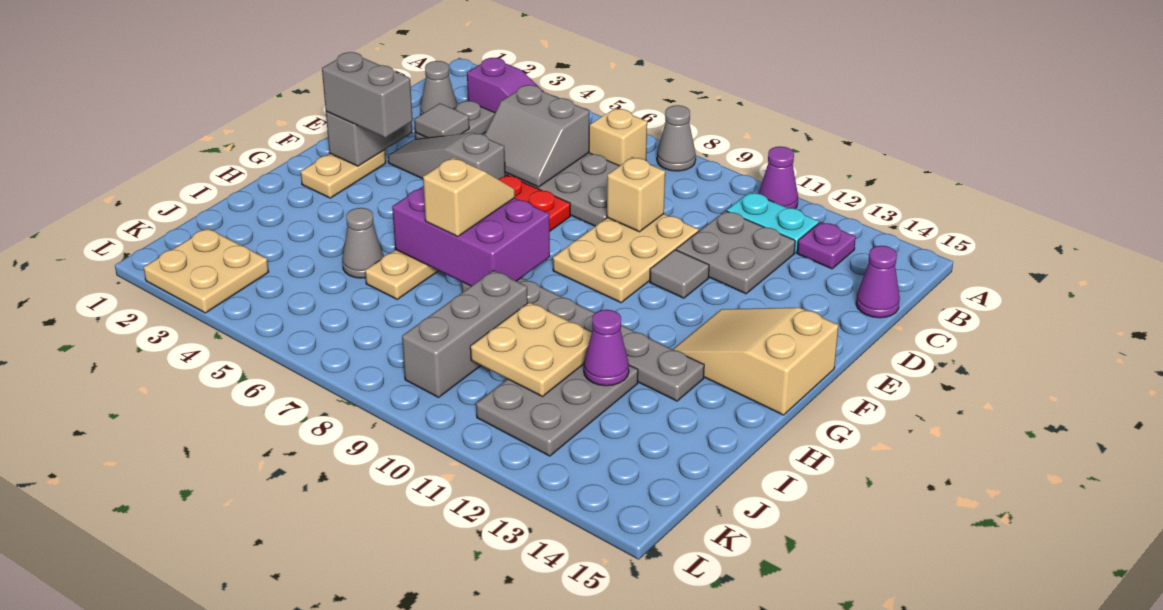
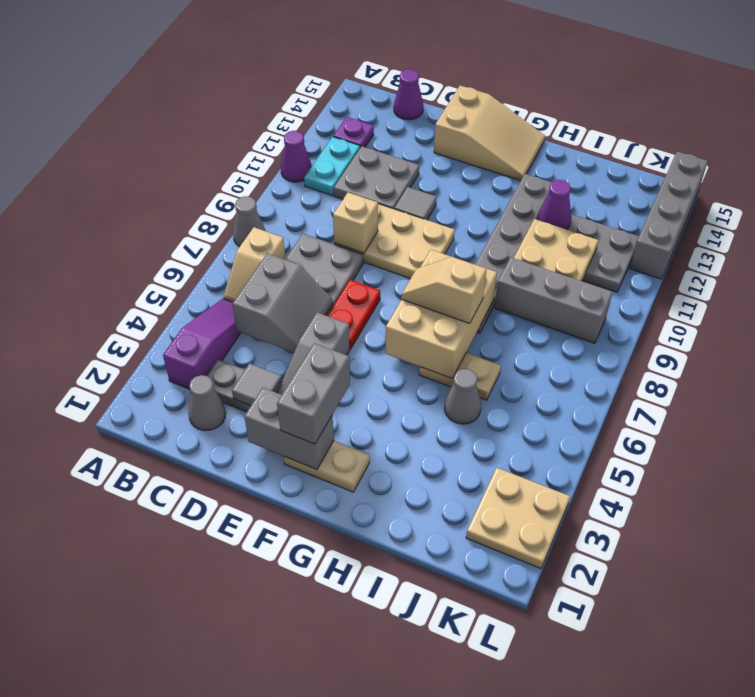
tan 2x3 slope [673,308,839,415] -> tan 2x3 slope turned to [434,86,545,181]
purple 2x3 brick [392,186,550,286] -> tan 2x3 brick [385,250,497,378]
none -> grey 1x4 brick [630,151,708,279]

